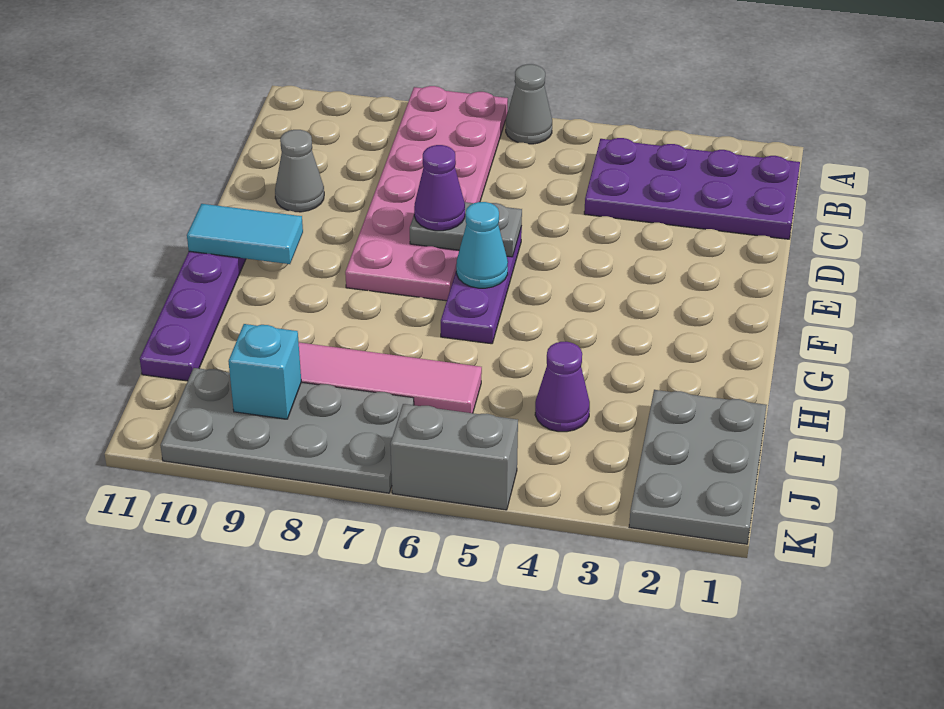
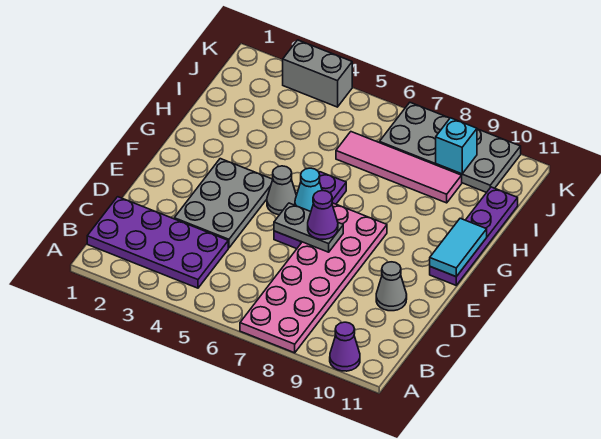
grey 1x1 cone [506,64,552,144] -> grey 1x1 cone moved to [267,166,296,215]
cyan 1x2 tile [187,204,303,264] -> cyan 1x2 tile turned to [430,218,487,277]
grey 2x3 plate [629,390,767,544] -> grey 2x3 plate moved to [174,159,273,248]
purple 1x1 cone [535,342,590,432] -> purple 1x1 cone moved to [330,322,360,371]
grey 1x2 brick [390,404,518,510] -> grey 1x2 brick moved to [283,40,352,107]

